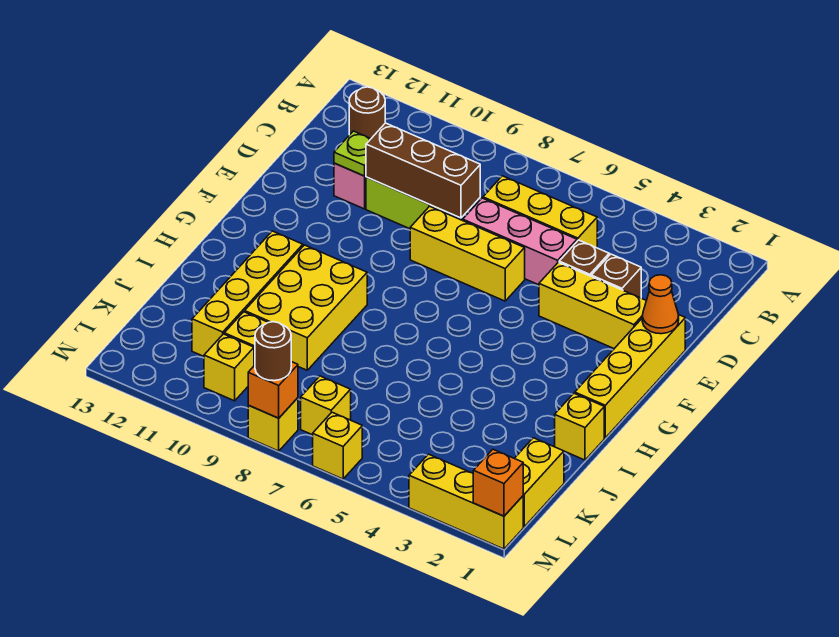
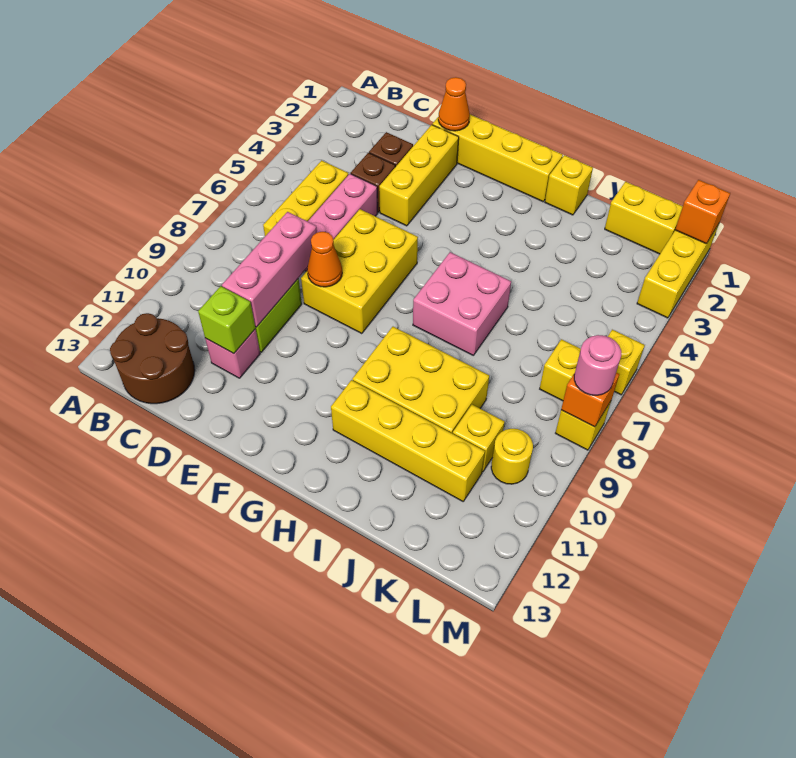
brown 1x1 round brick [349,87,385,138] -> brown 2x2 round brick [110,313,195,404]
brown 1x3 brick [366,123,480,218] -> pink 1x3 brick [222,212,317,327]
lime 1x1 plate [334,131,371,176] -> lime 1x1 brick [198,286,255,354]
yellow 1x3 brick [410,206,525,301] -> yellow 2x3 brick [301,209,418,334]
none -> orange 1x1 cone [307,232,342,287]
none -> pink 2x2 brick [413,252,511,355]
yellow 1x1 brick [204,334,254,401] -> yellow 1x1 round brick [491,429,533,484]
brown 1x1 round brick [255,322,291,381] -> pink 1x1 round brick [574,335,621,395]

